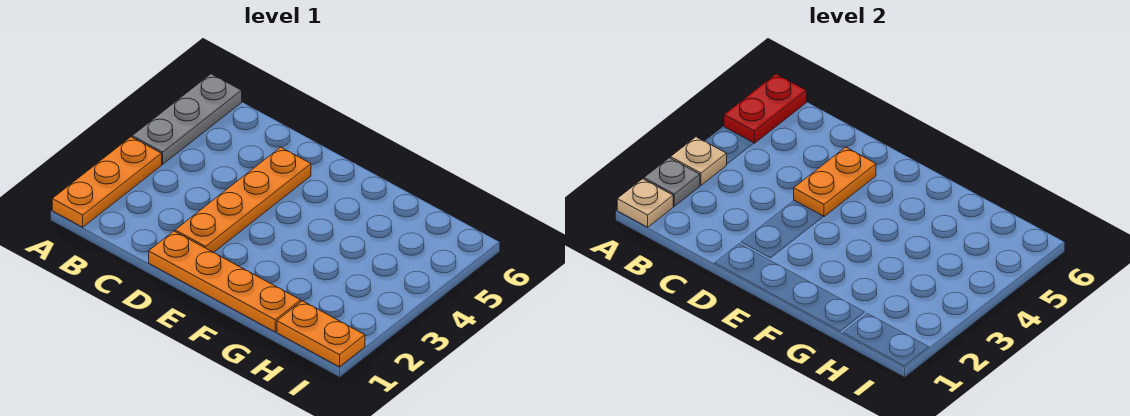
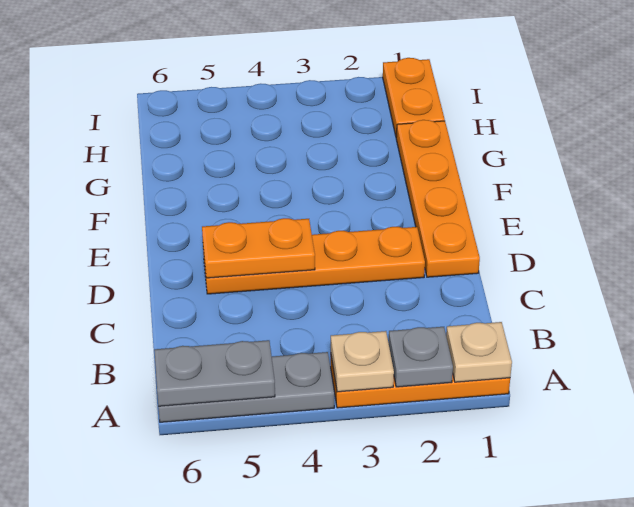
red 1x2 plate [724,74,807,143] -> grey 1x2 plate [154,340,275,406]

